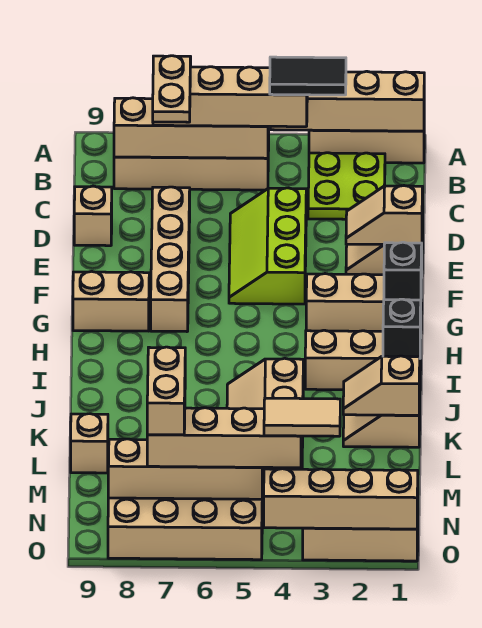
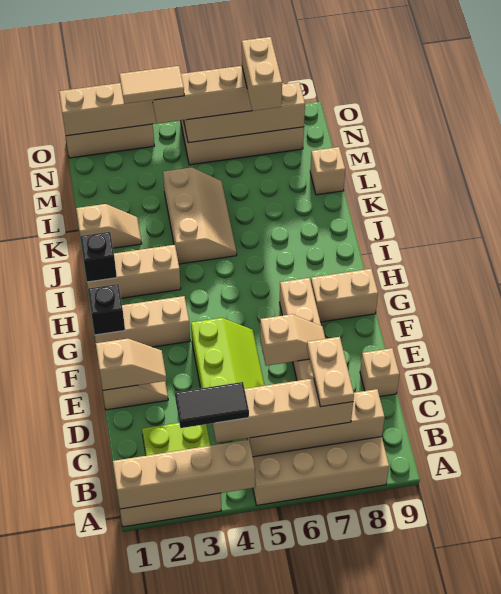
tan 1x2 slope [343,356,420,415] -> tan 1x2 slope moved to [260,314,325,366]

